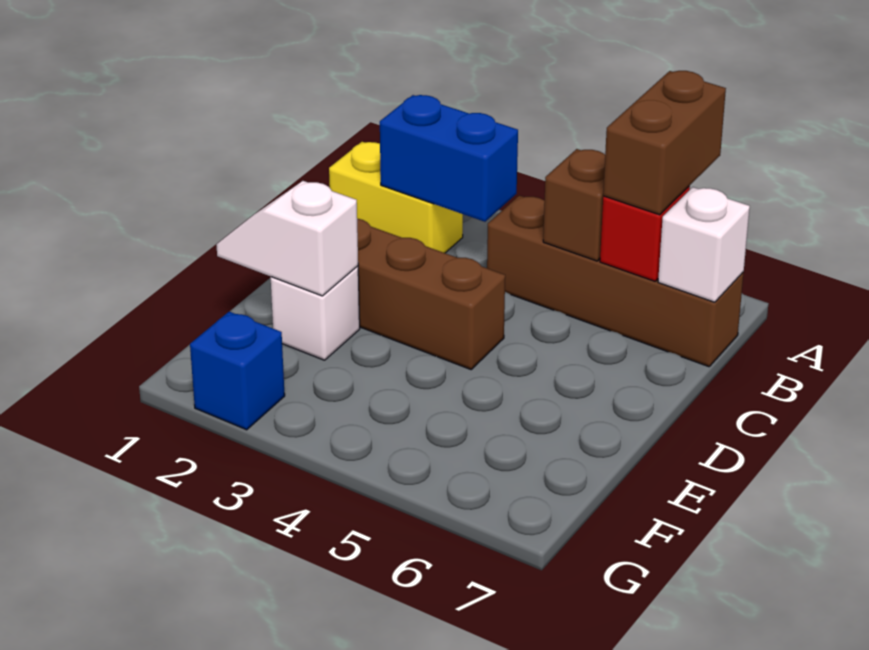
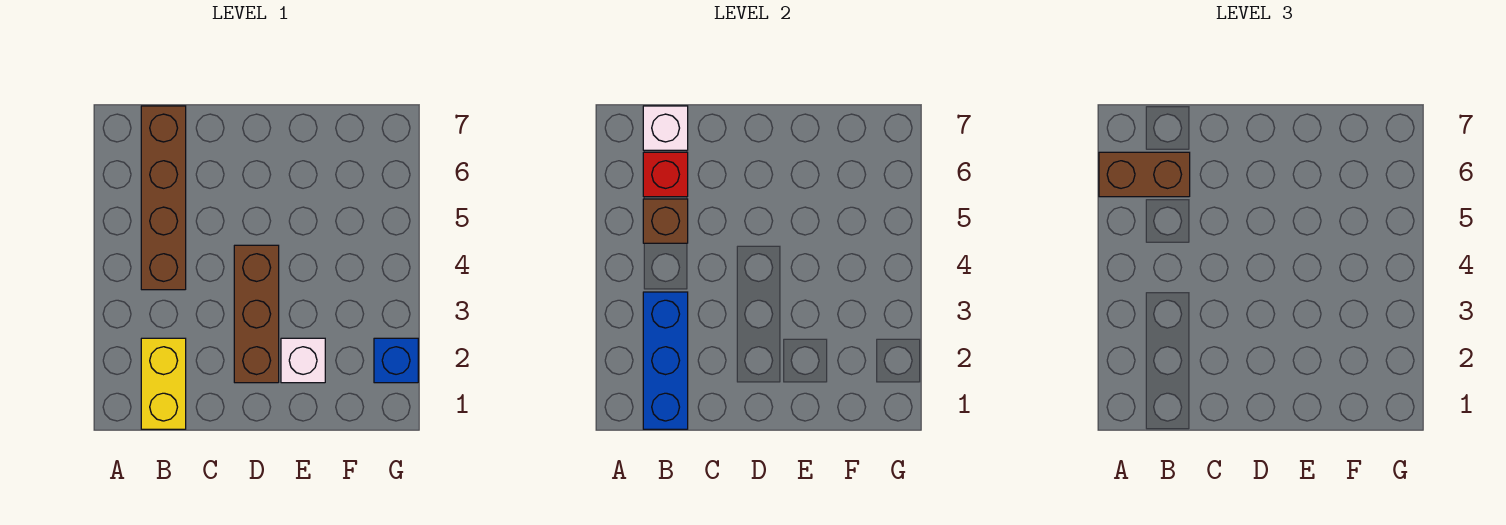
blue 1x2 brick [380,95,518,222] -> blue 1x3 brick [643,292,688,429]
white 1x2 slope [216,181,358,296] -> none

